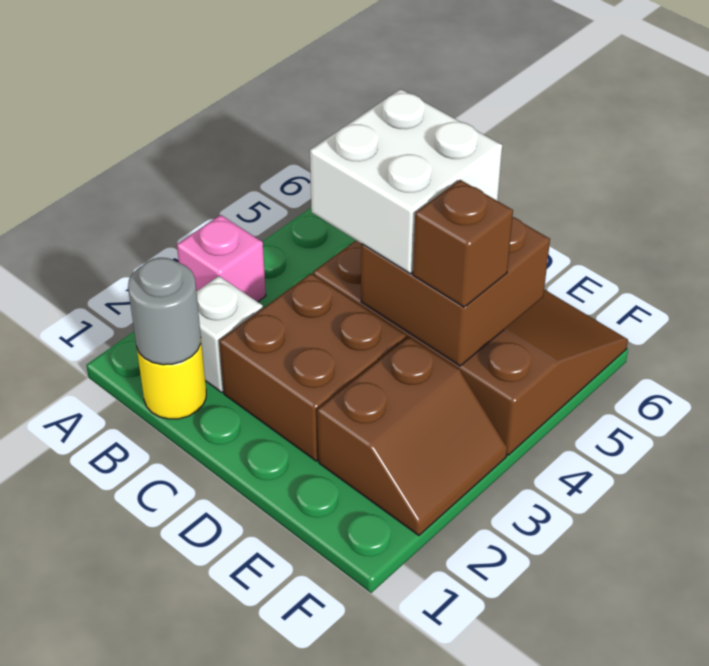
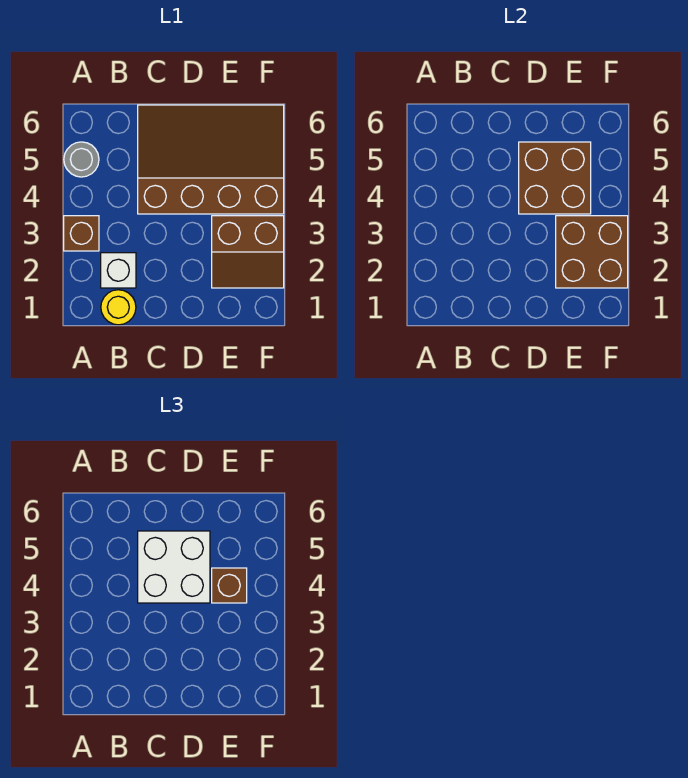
pink 1x1 brick [177,215,266,302] -> brown 1x1 brick [64,216,99,251]
grey 1x1 round brick [128,258,201,365] -> grey 1x1 round brick moved to [64,142,99,177]
brown 2x2 brick [219,274,406,461] -> brown 2x2 brick moved to [556,216,628,288]
brown 2x2 slope [317,337,507,535] -> brown 2x2 slope turned to [212,216,284,288]

